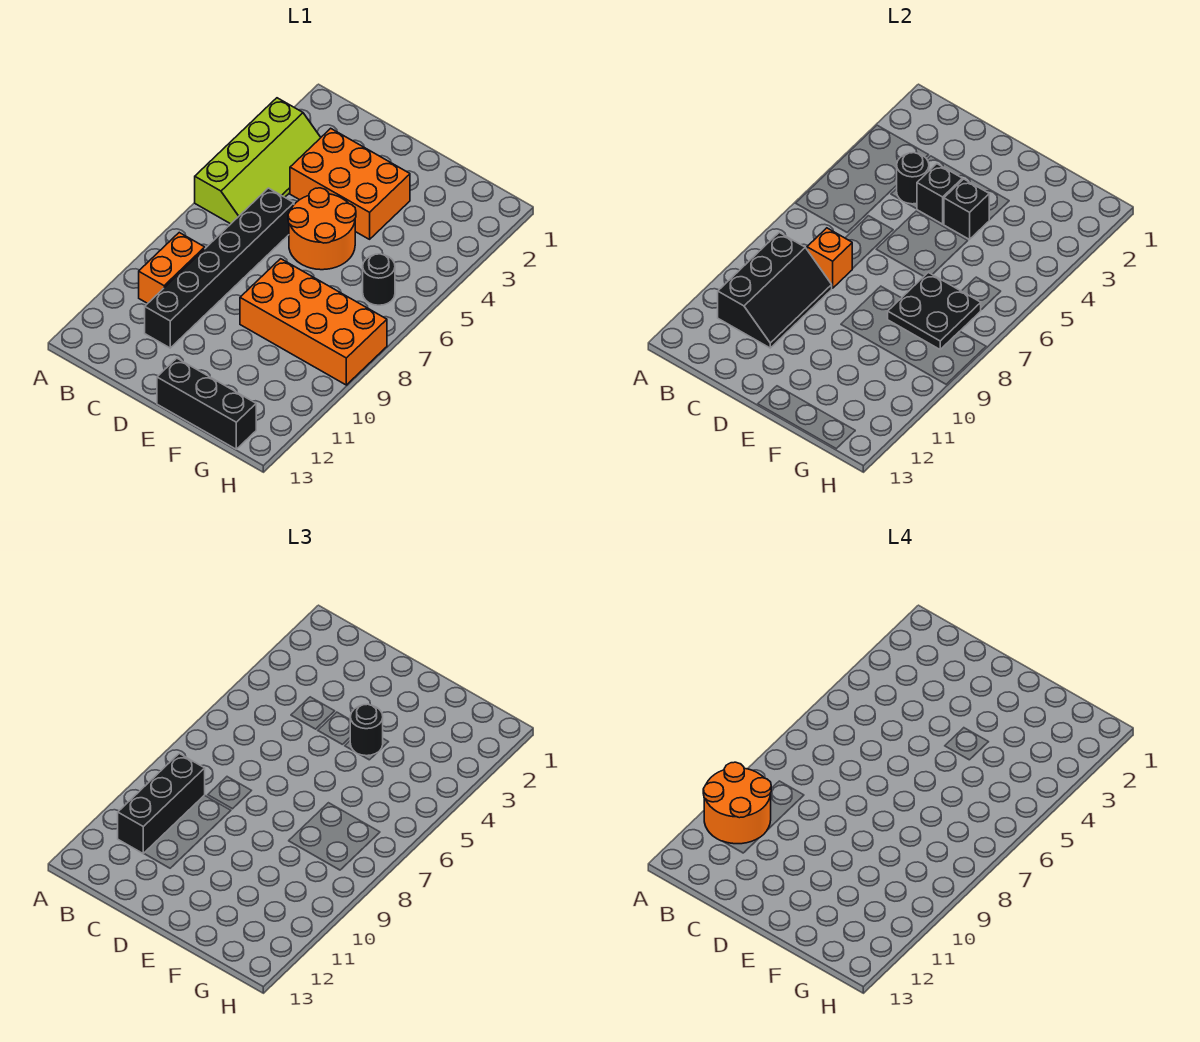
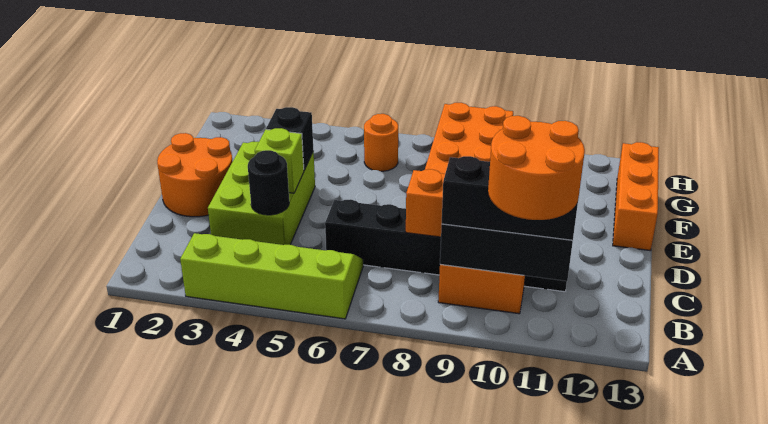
orange 2x3 brick [290,128,410,239] -> lime 2x3 brick [208,142,315,245]
black 1x1 brick [917,164,962,224] -> lime 1x1 brick [255,128,304,193]
orange 2x2 round brick [288,188,356,270] -> orange 2x2 round brick moved to [157,133,233,217]
black 1x1 round brick [350,704,383,756] -> none
black 1x3 brick [157,358,256,449] -> orange 1x3 brick [613,142,659,251]
black 2x2 plate [888,272,981,349] -> none
black 1x1 round brick [363,254,395,305] -> orange 1x1 round brick [364,114,398,171]

